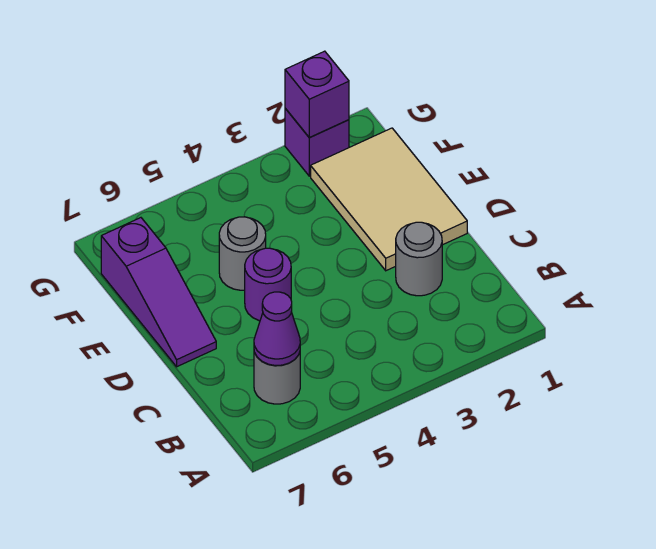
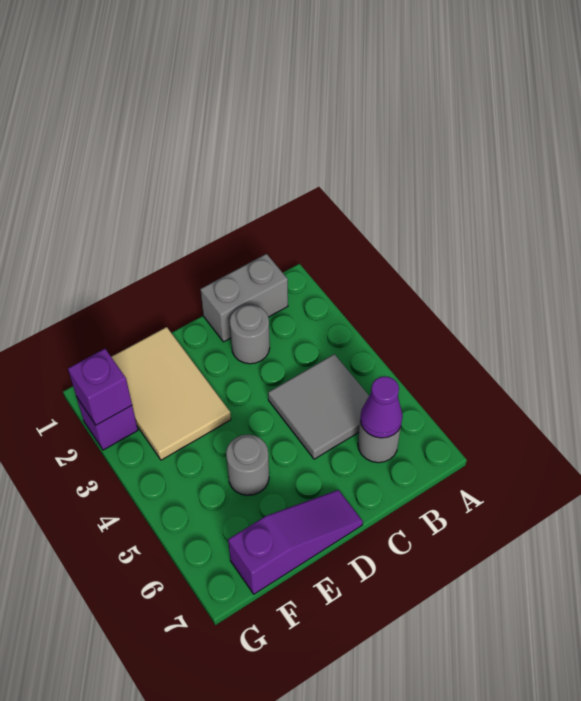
none -> grey 1x2 brick [201,254,288,342]
none -> grey 2x2 tile [268,354,369,459]
tan 2x3 tile [311,128,467,271] -> tan 2x3 tile turned to [112,327,231,460]
purple 1x1 round brick [245,248,291,321] -> none

